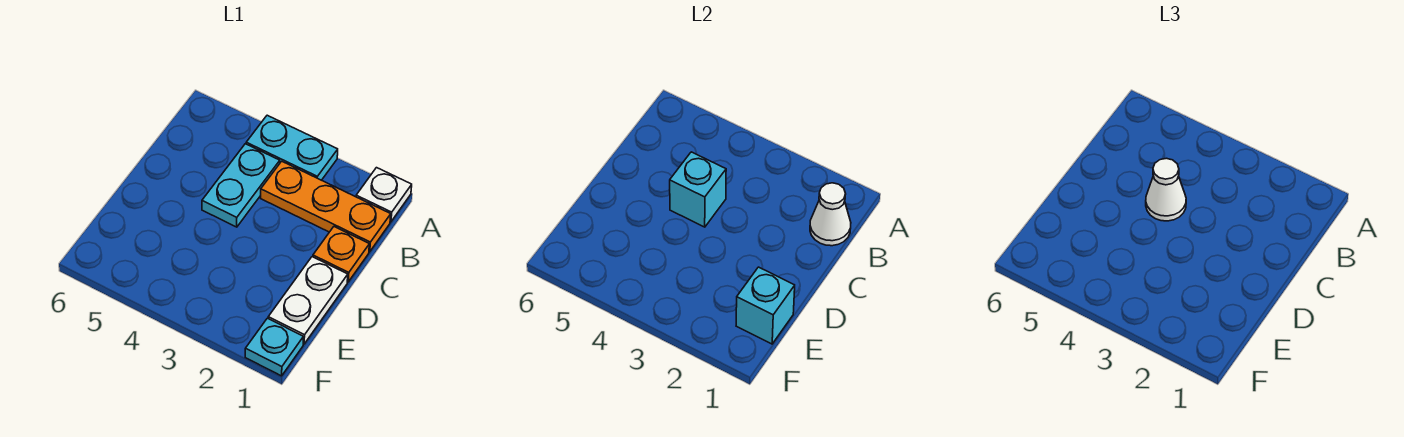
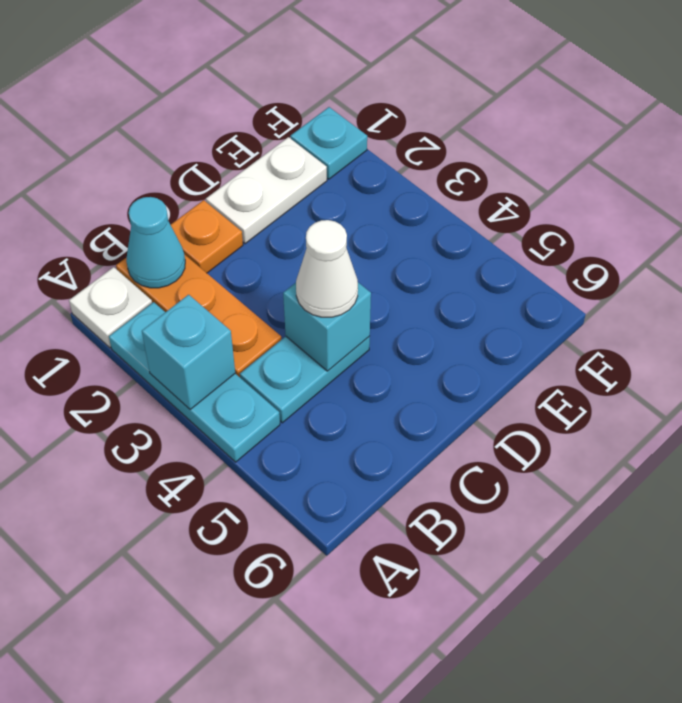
cyan 1x2 plate [246,115,338,180] -> cyan 1x3 plate [109,302,280,462]
white 1x1 cone [810,183,851,246] -> cyan 1x1 cone [126,197,185,288]
cyan 1x1 brick [736,267,795,344] -> cyan 1x1 brick moved to [142,295,235,410]

